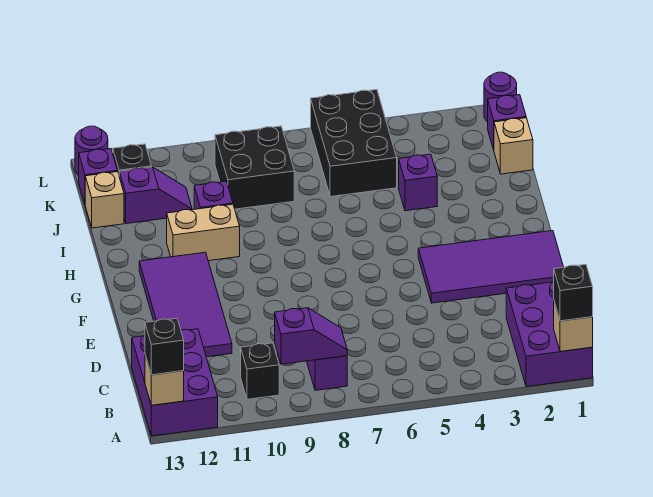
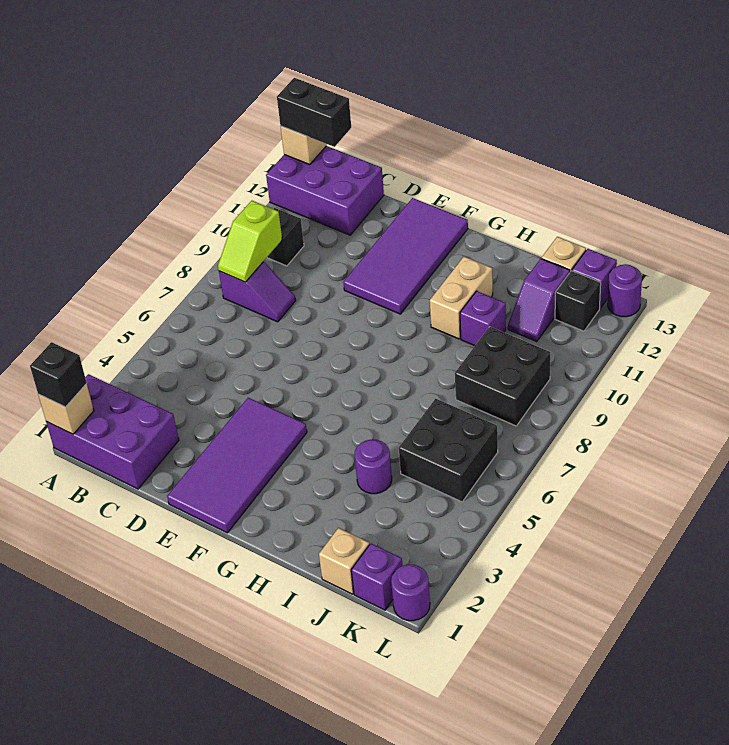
black 1x1 brick [145,318,184,375] -> black 1x2 brick [277,78,351,147]
purple 1x2 slope [275,308,347,364] -> lime 1x2 slope [218,201,282,282]
purple 2x4 tile [139,252,232,357] -> purple 2x4 tile turned to [344,198,468,314]
purple 1x1 brick [399,154,437,211] -> purple 1x1 round brick [355,440,392,494]
black 2x3 brick [311,90,397,197] -> black 2x2 brick [399,399,498,502]

